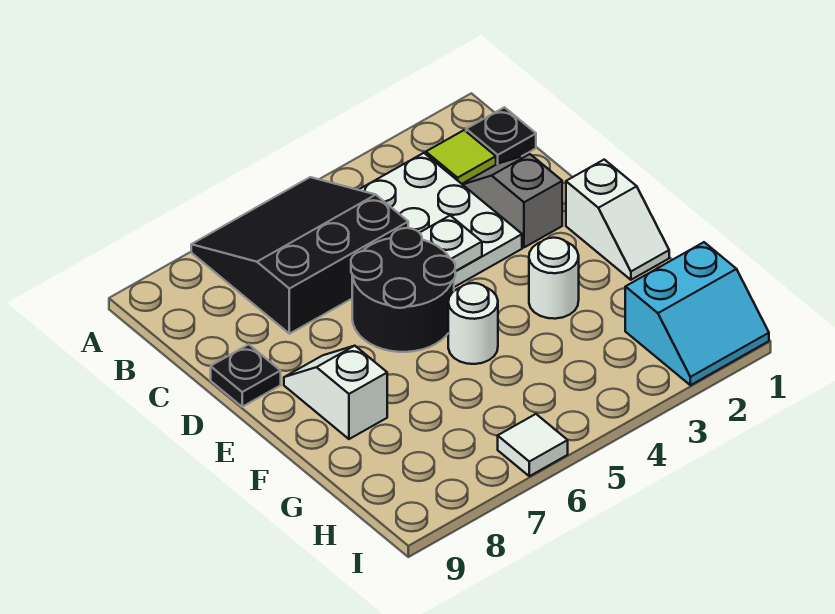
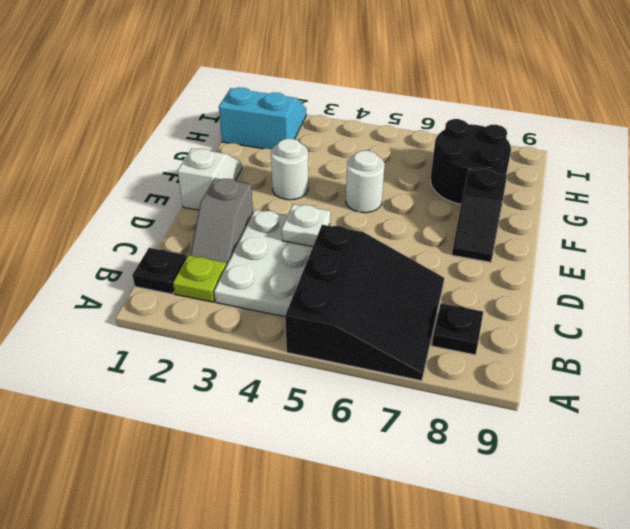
black 3x3 slope [191,177,408,334] -> black 3x3 slope turned to [285,225,444,381]
lime 1x1 tile [426,130,496,184] -> lime 1x1 plate [173,255,227,302]
black 2x2 round brick [351,228,455,352] -> black 2x2 round brick moved to [430,119,511,204]
black 1x1 plate [211,345,281,407] -> black 1x1 plate moved to [432,303,483,355]
white 1x2 slope [284,346,387,439] -> black 1x2 slope [452,169,507,262]
white 1x1 tile [498,414,568,476] -> none

